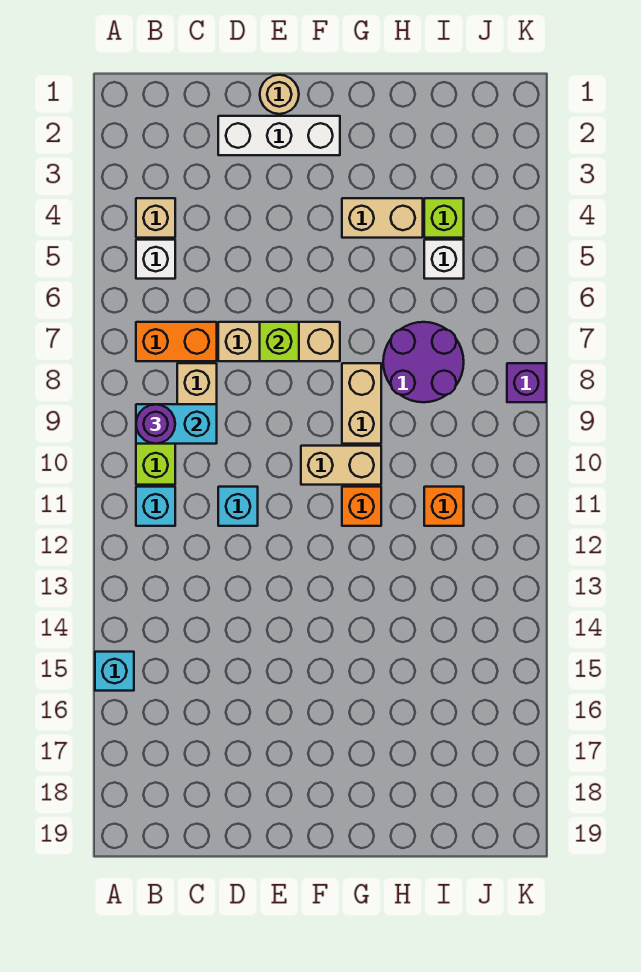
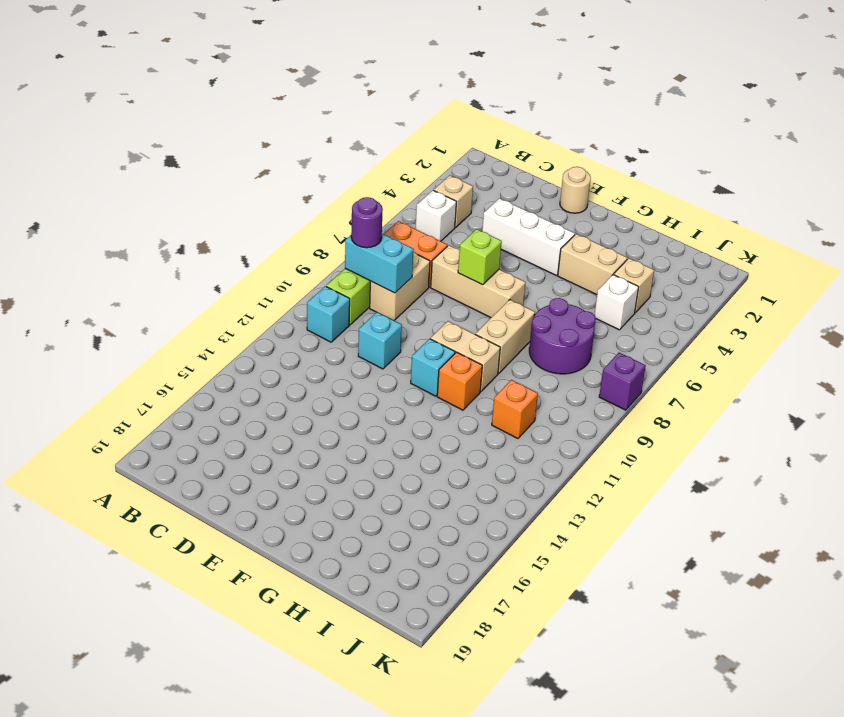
cyan 1x1 brick [95,652,134,691] -> cyan 1x1 brick moved to [411,339,455,396]
white 1x3 brick [218,116,340,155] -> white 1x3 brick moved to [482,198,575,275]
lime 1x1 brick [424,198,464,238] -> tan 1x1 brick [614,258,654,313]

